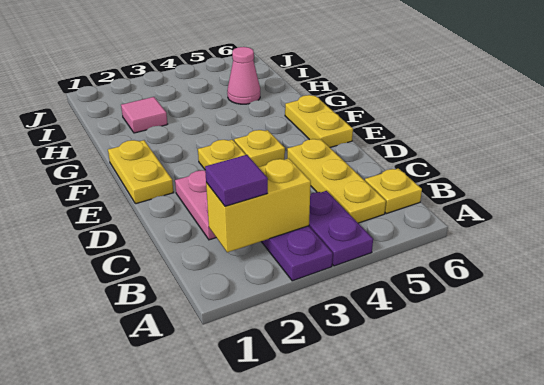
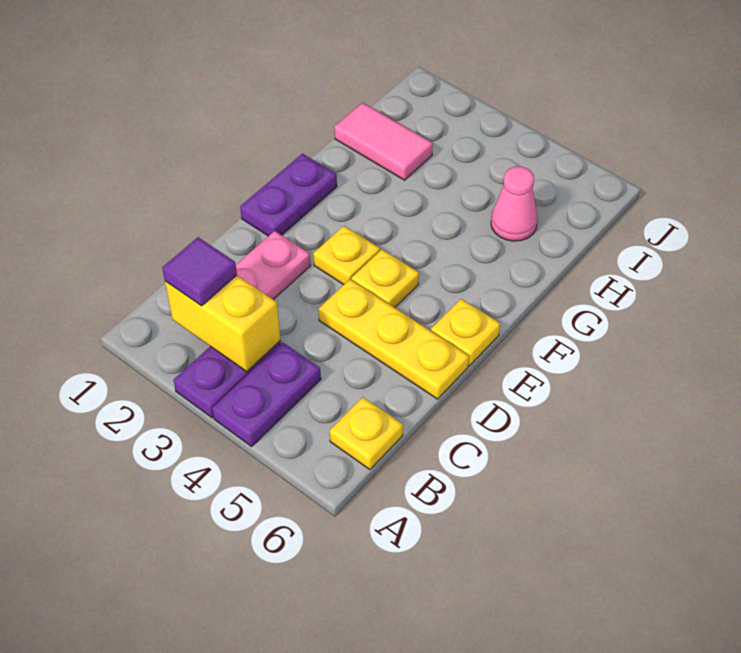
yellow 1x3 plate [287,139,386,223] -> yellow 1x3 plate turned to [318,279,469,399]
yellow 1x2 plate [108,140,174,204] -> purple 1x2 plate [240,154,337,236]
yellow 1x2 plate [285,95,353,147] -> yellow 1x1 plate [431,299,500,366]
pink 1x1 tile [121,97,167,133] -> pink 1x2 tile [334,103,433,180]

